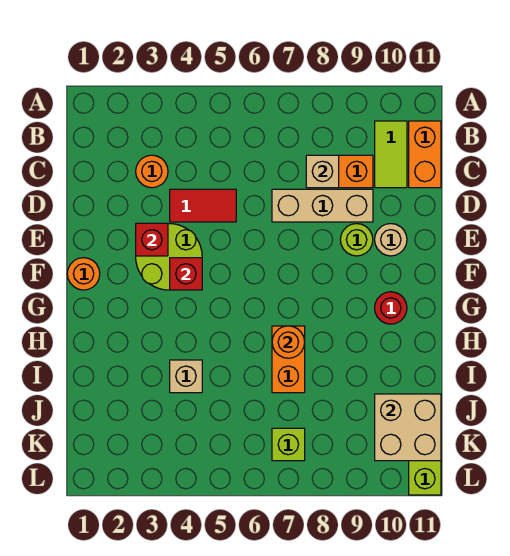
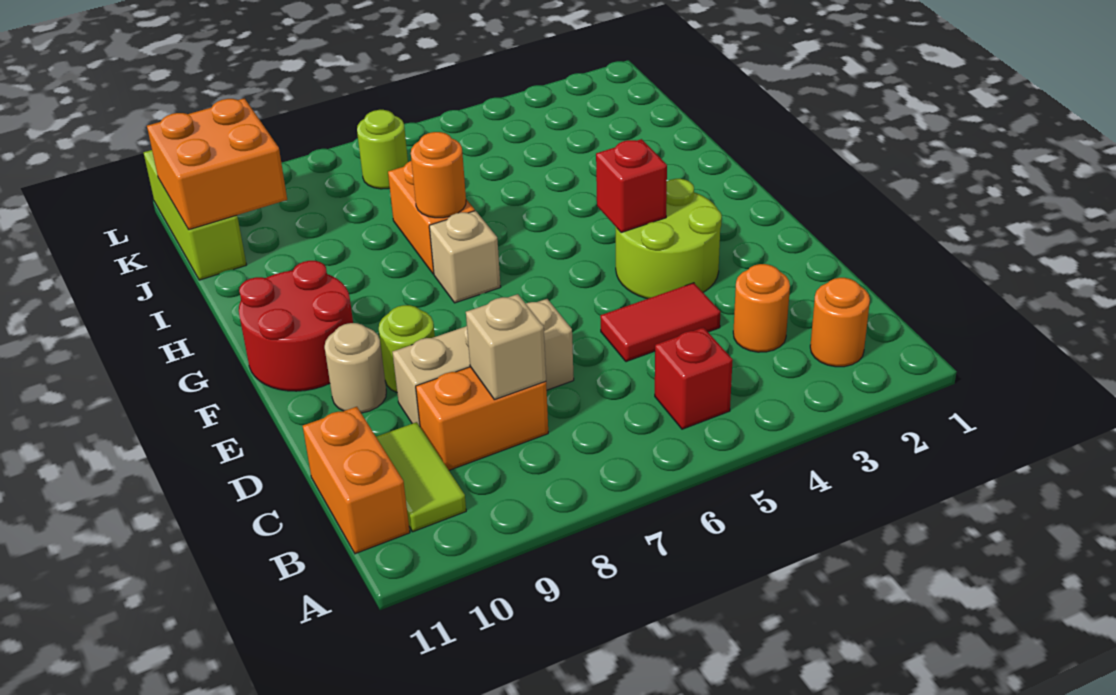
red 1x1 brick [136,223,168,256] -> red 1x1 brick moved to [655,327,733,429]
orange 1x1 round brick [67,258,100,290] -> orange 1x1 round brick moved to [810,278,870,367]
red 1x1 round brick [375,292,407,324] -> red 2x2 round brick [239,261,353,391]
tan 1x1 brick [170,360,202,393] -> tan 1x1 brick moved to [429,211,501,303]
tan 2x2 brick [375,394,441,461] -> orange 2x2 brick [147,98,287,230]
lime 1x1 brick [272,428,305,461] -> lime 1x1 round brick [357,110,408,189]

